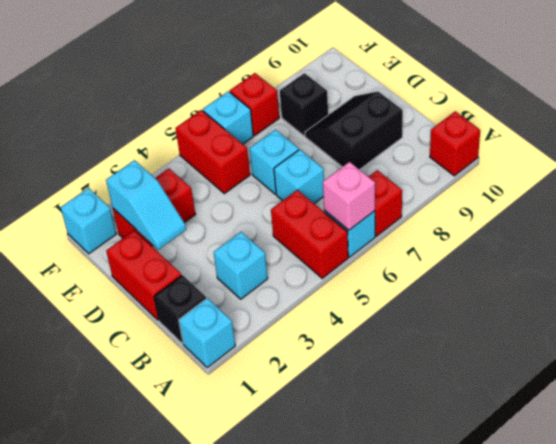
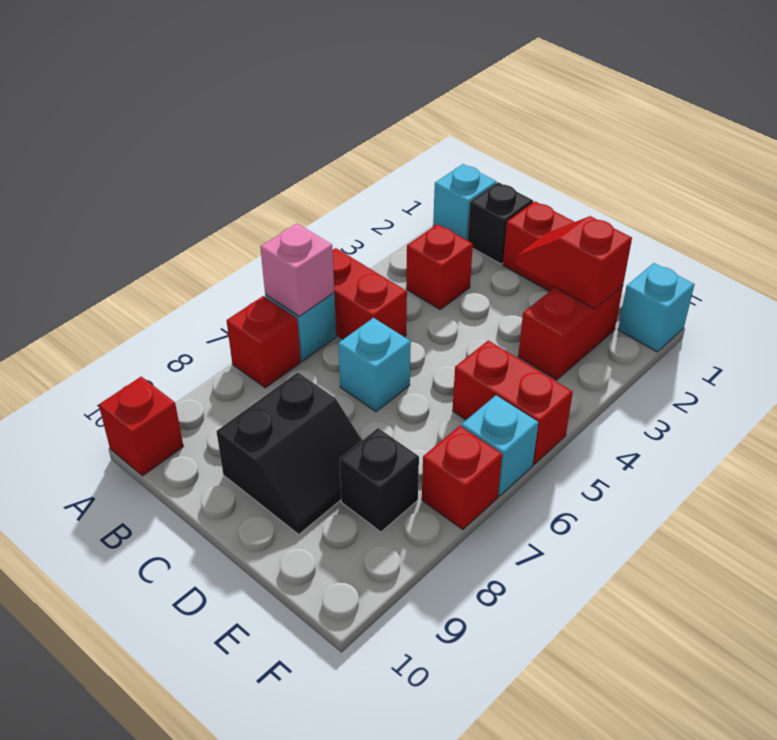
cyan 1x1 brick [214,232,268,299] -> red 1x1 brick [406,224,473,309]
cyan 1x2 slope [106,160,186,250] -> red 1x2 slope [515,216,632,309]
cyan 1x1 brick [250,130,299,194] -> none

